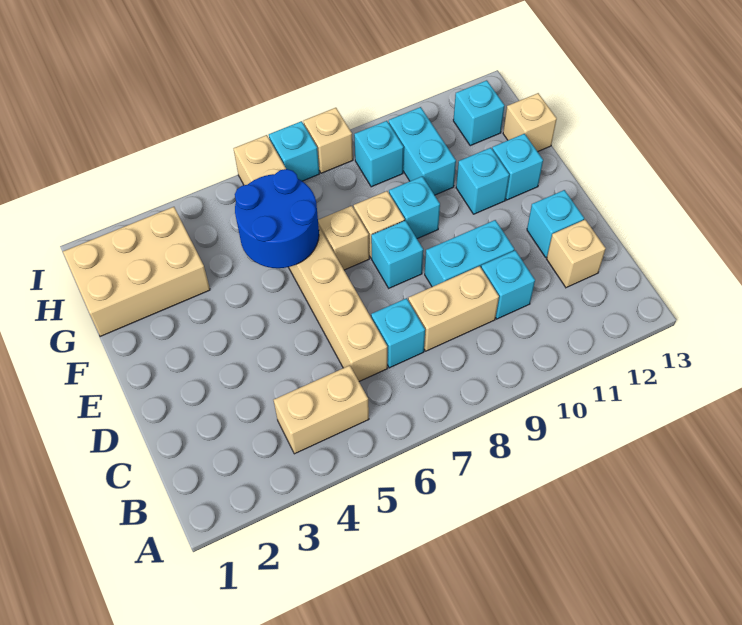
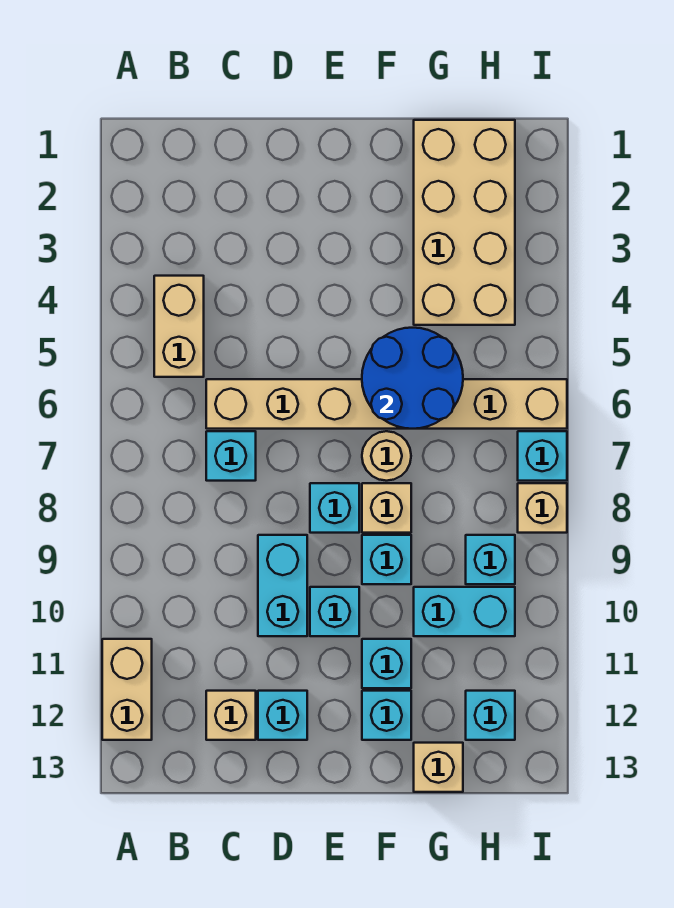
tan 1x2 brick [408,266,499,351] -> tan 1x2 brick moved to [102,639,152,740]
cyan 1x1 brick [481,250,535,319] -> cyan 1x1 brick moved to [310,587,359,636]
tan 1x1 brick [318,206,369,270] -> tan 1x1 round brick [362,431,411,481]
tan 2x3 brick [63,207,210,337] -> tan 2x4 brick [414,120,515,325]

